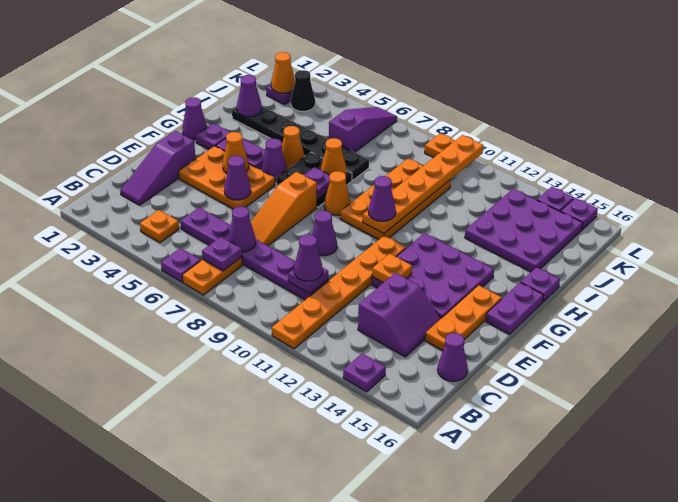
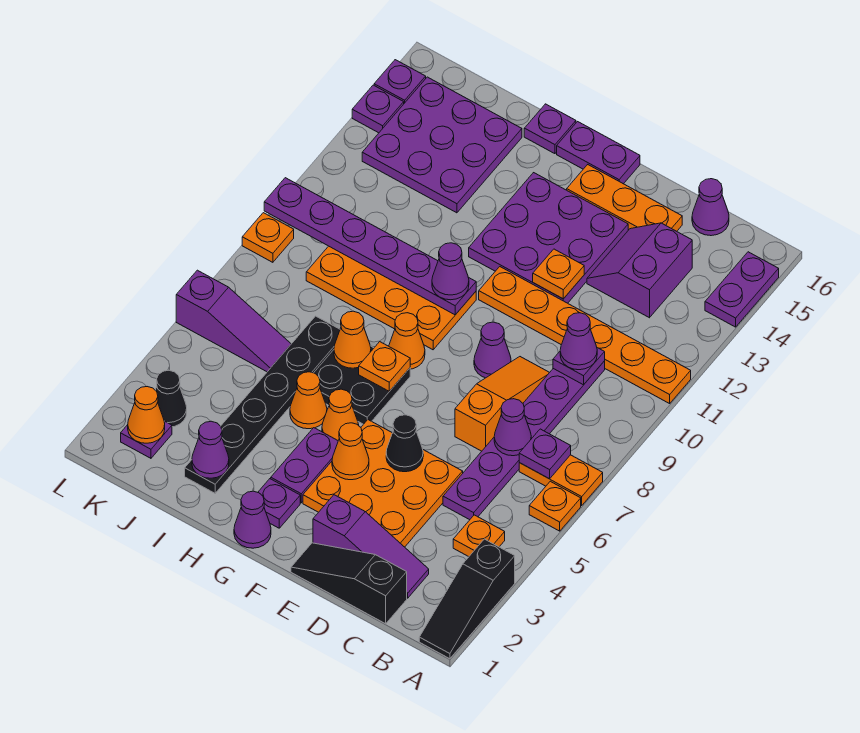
none -> black 1x3 slope [419,539,515,659]
purple 1x1 plate [161,248,201,282] -> orange 1x1 plate [529,481,581,531]
purple 1x1 plate [343,353,386,392] -> purple 1x2 plate [705,252,779,327]
none -> black 1x3 slope [291,543,407,624]
purple 2x2 slope [358,273,441,357] -> purple 2x2 slope turned to [587,223,692,318]
orange 1x3 slope [251,172,317,246] -> orange 1x3 slope turned to [455,357,550,451]
orange 2x3 plate [179,146,275,209] -> orange 3x3 plate [303,420,463,547]
purple 1x1 cone [224,156,251,200] -> black 1x1 cone [386,415,423,472]
purple 1x1 cone [261,139,287,182] -> orange 1x1 cone [322,389,359,440]
purple 1x1 plate [304,167,330,199] -> orange 1x1 plate [359,342,410,391]
orange 1x6 plate [363,135,483,234] -> purple 1x6 plate [264,178,476,315]
purple 1x3 slope [329,107,397,152] -> purple 1x3 slope turned to [176,270,291,372]

